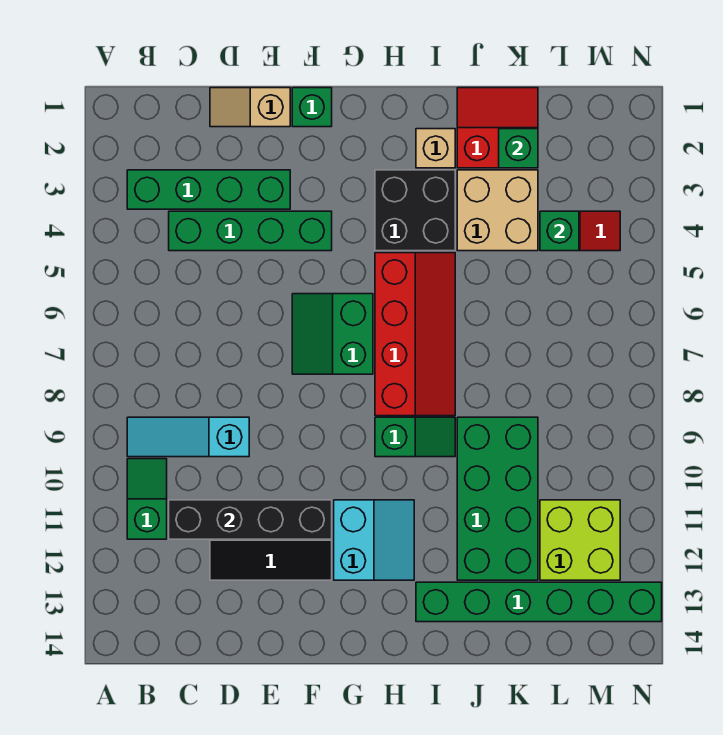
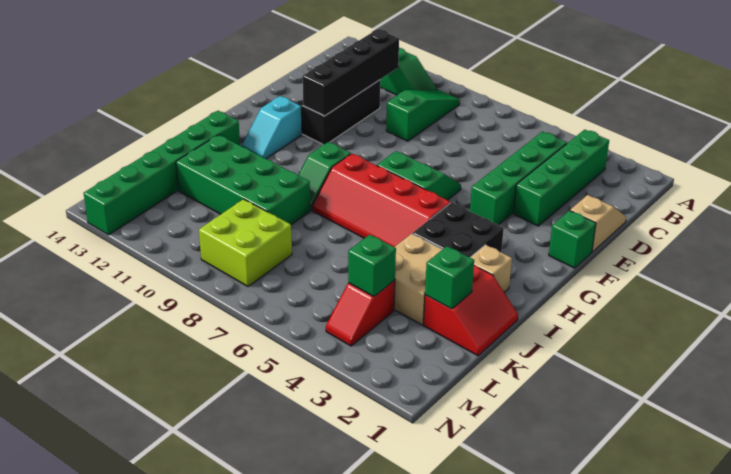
cyan 1x3 slope [127,417,249,457] -> green 1x3 slope [386,90,460,141]
cyan 2x2 slope [334,500,414,580] -> cyan 1x2 slope [242,96,302,159]
lime 2x2 brick [540,500,620,580] -> lime 2x2 brick moved to [199,199,292,286]

